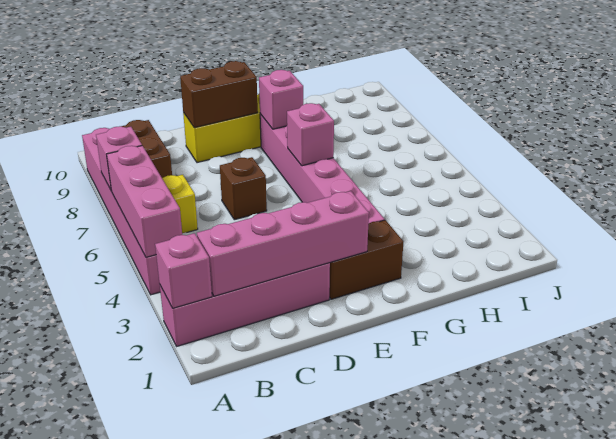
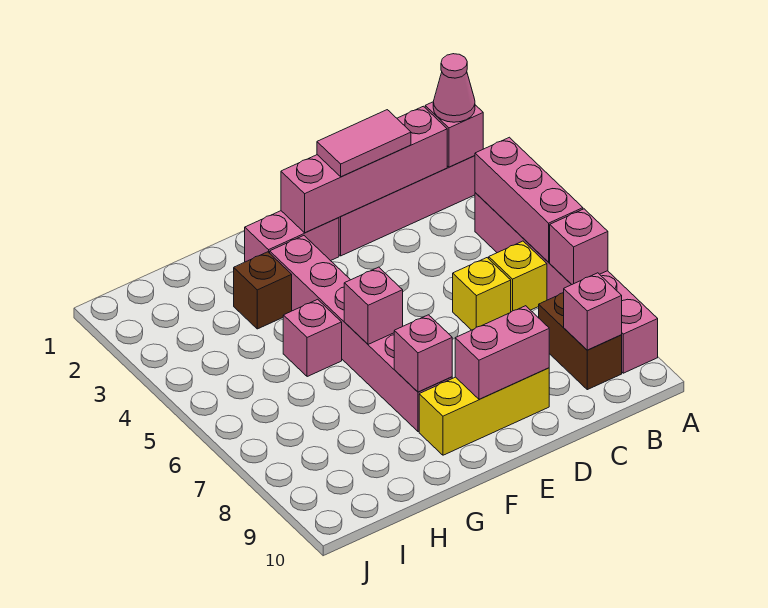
none -> pink 1x1 cone [433,54,475,122]
none -> pink 1x1 brick [564,273,622,350]
none -> pink 1x2 tile [317,110,411,177]
none -> yellow 1x1 brick [453,258,511,330]
brown 1x1 brick [220,157,267,220] -> brown 1x1 brick moved to [234,252,292,329]
brown 1x2 brick [180,61,258,128] -> pink 1x2 brick [455,306,549,399]
brown 1x2 brick [329,220,403,299] -> pink 1x2 brick [245,211,339,262]
none -> pink 1x1 brick [283,299,342,377]

